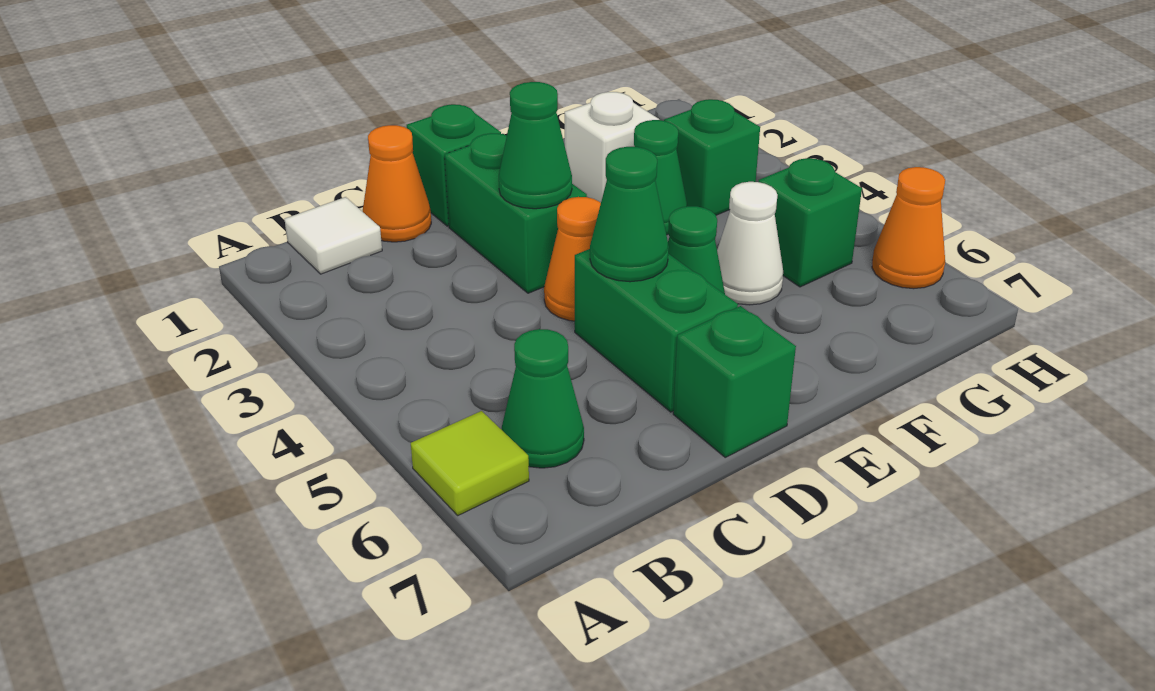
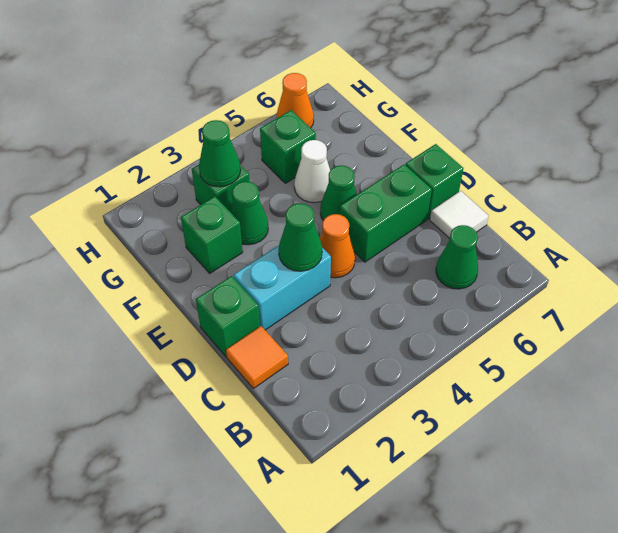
lime 1x1 tile [411,411,529,515] -> none
white 1x1 tile [284,197,382,274] -> white 1x1 tile moved to [430,191,489,239]
orange 1x1 cone [363,125,431,242] -> orange 1x1 tile [226,326,288,388]
green 1x2 brick [445,133,587,293] -> cyan 1x2 brick [234,246,331,330]
green 1x1 cone [590,147,669,282] -> green 1x1 cone moved to [199,120,241,187]
white 1x1 brick [565,92,659,203] -> green 1x1 brick [181,196,243,273]

